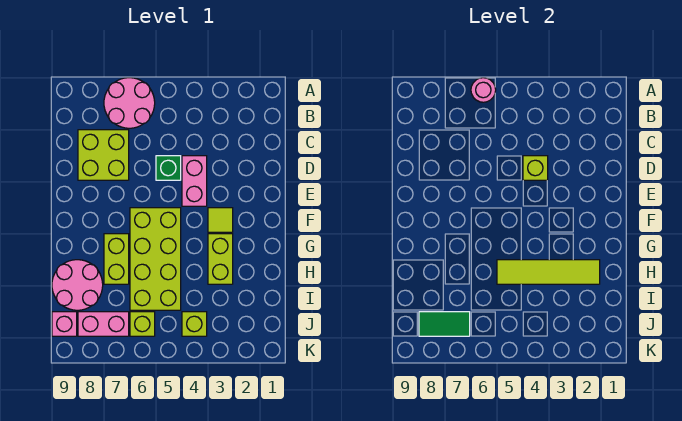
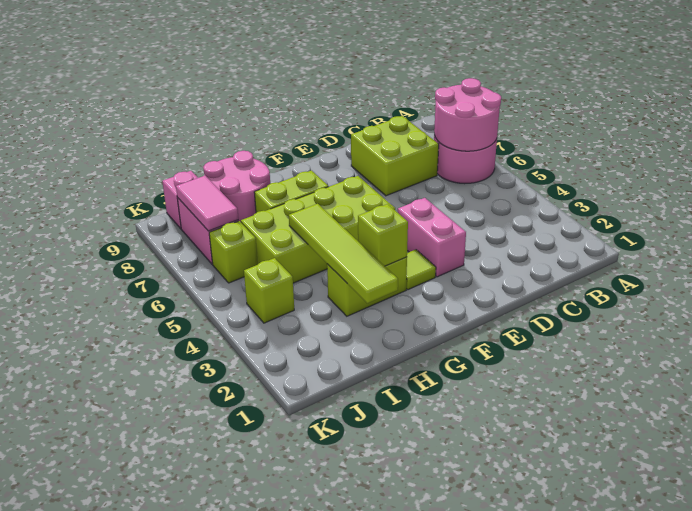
pink 1x1 round brick [471,78,496,102] -> pink 2x2 round brick [434,78,501,151]
pink 1x2 brick [182,156,207,206] -> pink 1x2 brick turned to [398,198,466,277]
lime 1x1 brick [523,156,548,180] -> lime 1x1 brick moved to [358,204,408,266]
green 1x1 brick [156,156,181,180] -> none
green 1x2 tile [419,312,470,336] -> pink 1x2 tile [176,176,238,231]

